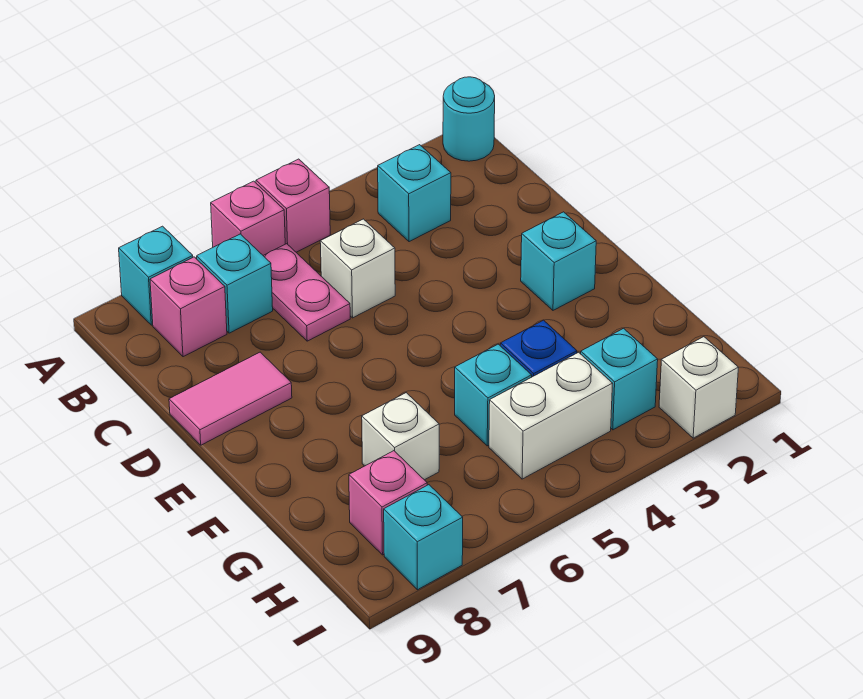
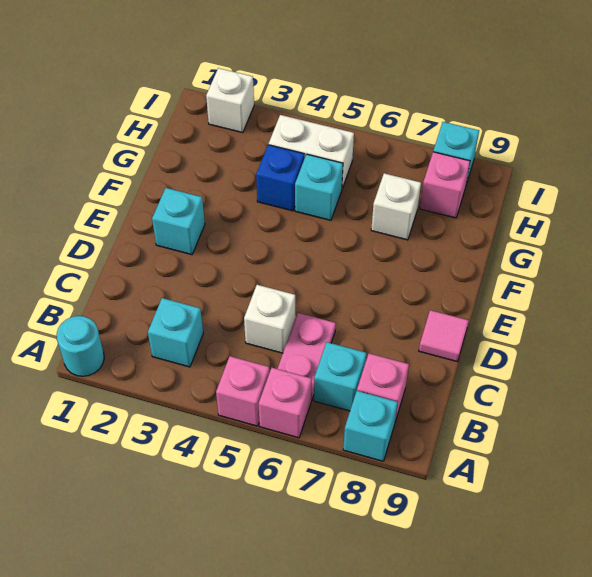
pink 1x2 tile [169,352,292,445] -> pink 1x1 tile [419,310,469,362]
cyan 1x1 brick [581,328,658,430] -> none

